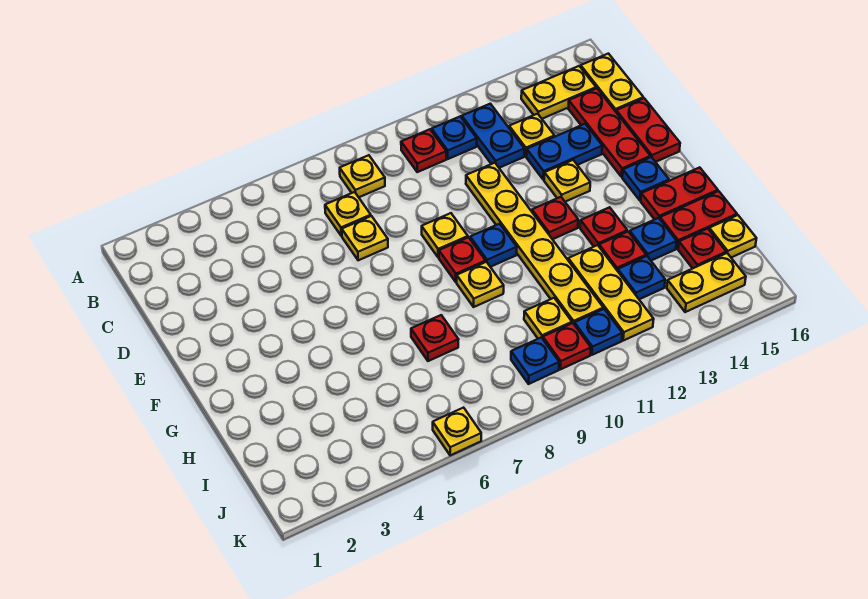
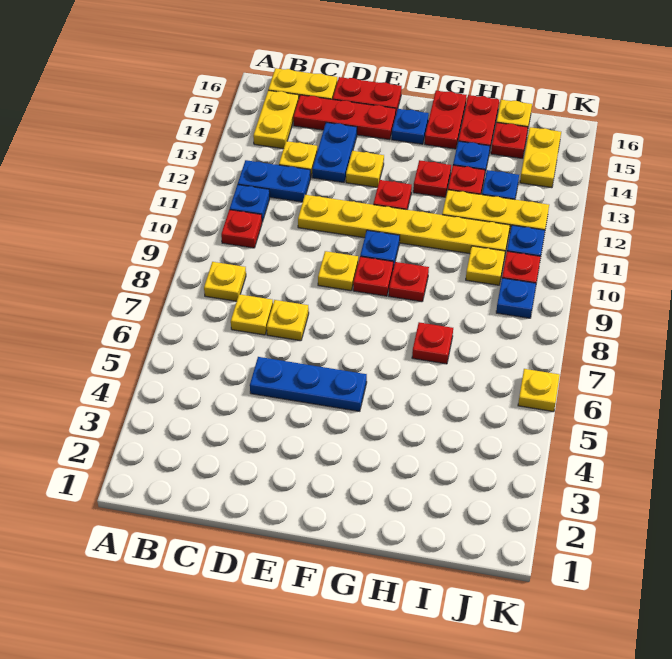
none -> blue 1x3 plate [250,357,367,411]
yellow 1x1 plate [457,262,504,307] -> red 1x1 plate [389,262,429,302]

